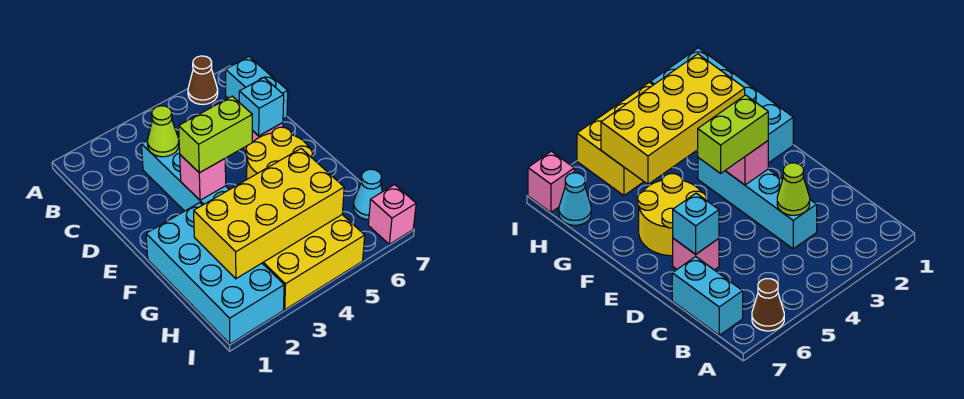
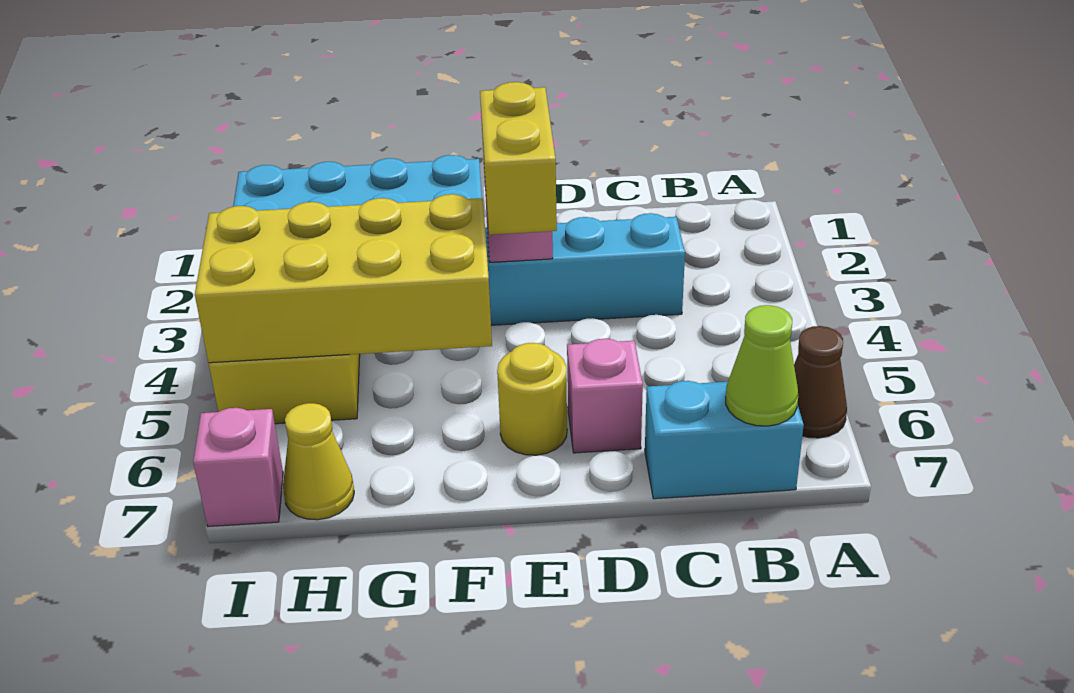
lime 1x1 cone [147,106,179,157] -> lime 1x1 cone moved to [726,305,798,426]
cyan 1x1 brick [239,78,284,136] -> none
lime 1x2 brick [179,96,252,173] -> yellow 1x2 brick [480,82,557,235]
yellow 2x2 round brick [246,127,313,179] -> yellow 1x1 round brick [497,343,567,455]
yellow 2x4 brick [194,149,344,279] -> yellow 2x4 brick turned to [195,194,492,363]
cyan 1x1 cone [353,169,382,220] -> yellow 1x1 cone [283,403,354,520]

